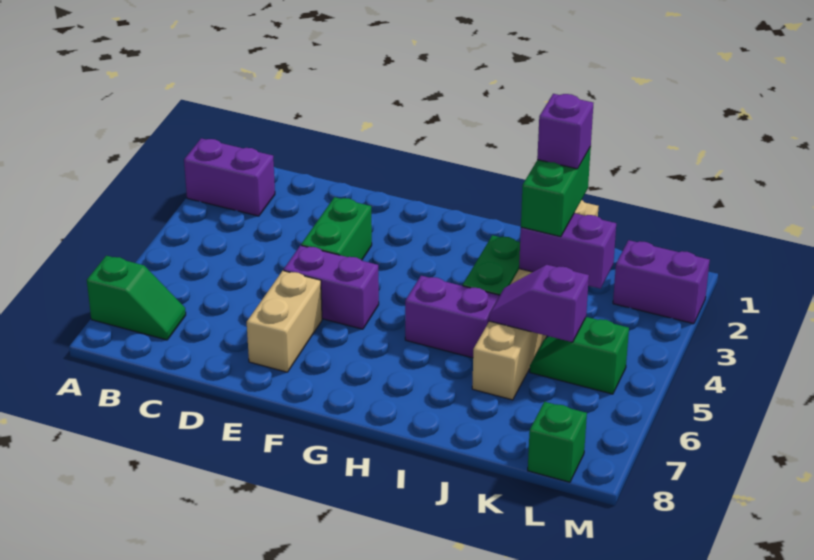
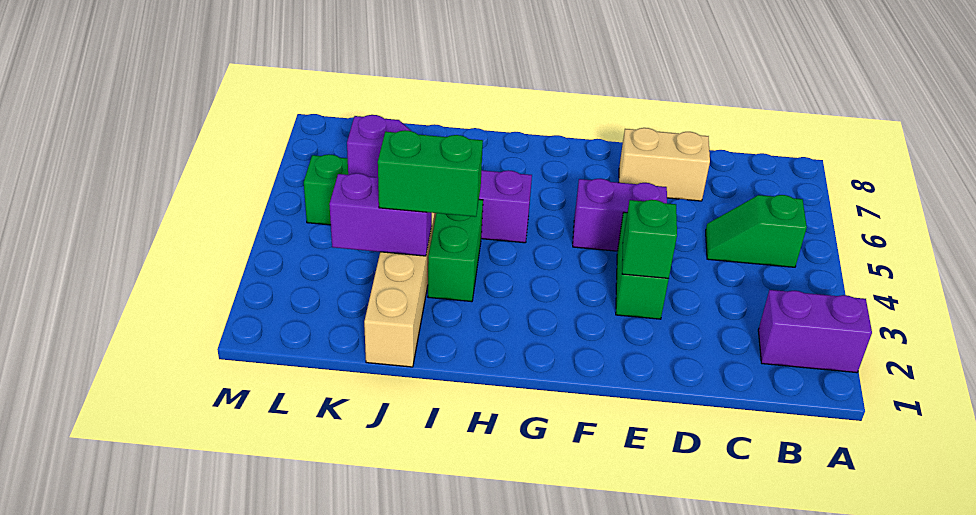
green 1x2 slope [87,256,186,340] -> green 1x2 slope moved to [706,195,807,267]
tan 1x2 brick [247,271,322,372] -> tan 1x2 brick turned to [619,128,710,201]
green 1x2 brick [521,147,591,237] -> green 1x2 brick turned to [378,130,483,217]
purple 1x1 brick [537,94,593,169] -> none
purple 1x2 brick [613,240,710,324] -> none
green 1x1 brick [528,402,587,482] -> green 1x1 brick moved to [622,200,677,278]

